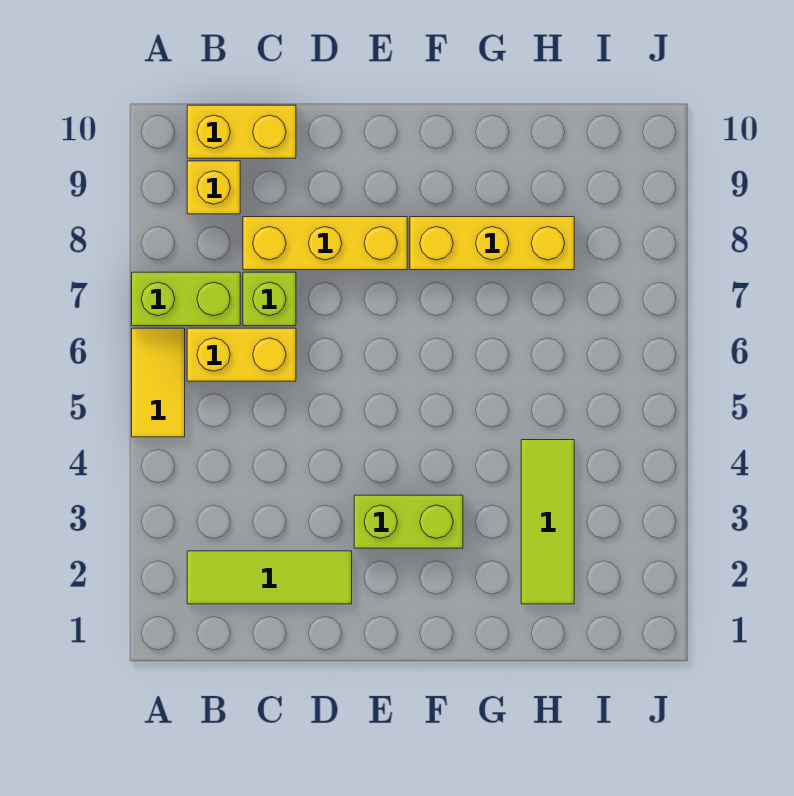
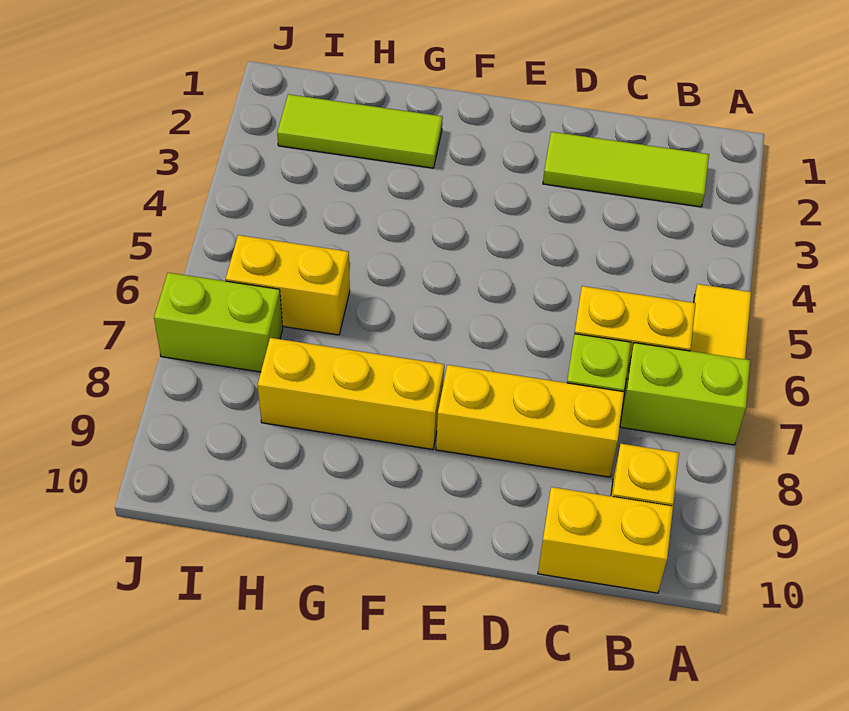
lime 1x2 brick [354,495,463,548] -> lime 1x2 brick moved to [154,273,283,372]
lime 1x3 tile [521,440,574,604] -> lime 1x3 tile turned to [277,94,443,168]
none -> yellow 1x2 brick [226,235,350,335]

